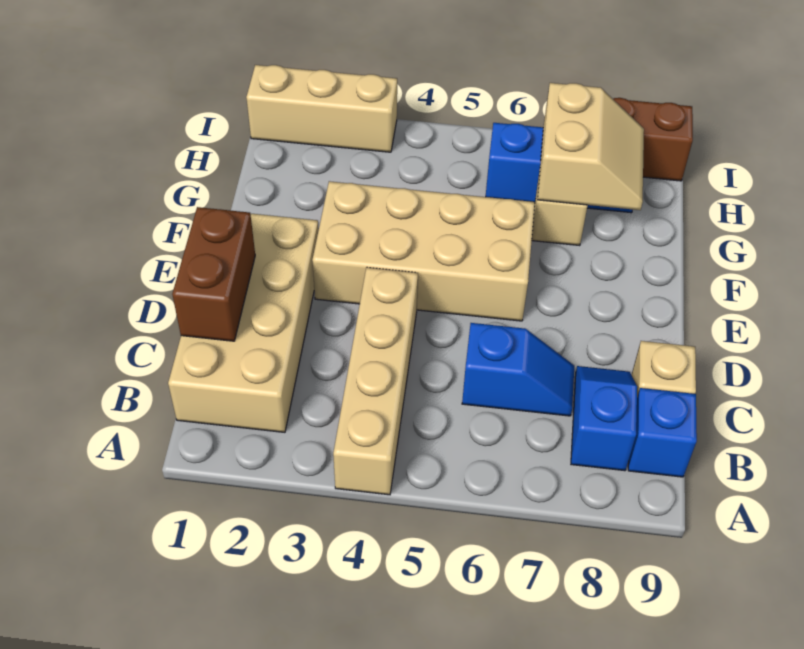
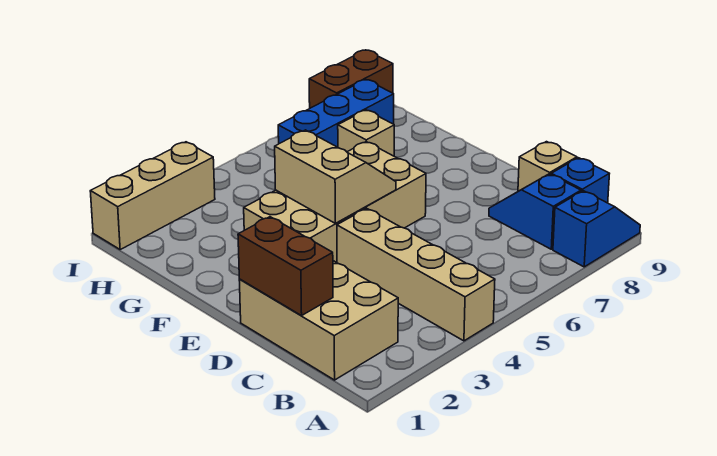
tan 2x4 brick [168,213,319,432] -> tan 2x3 brick [239,261,398,380]
blue 1x2 slope [462,323,574,416] -> blue 1x2 slope moved to [553,191,640,267]
tan 2x2 slope [538,83,644,210] -> tan 2x2 slope moved to [275,130,396,223]

